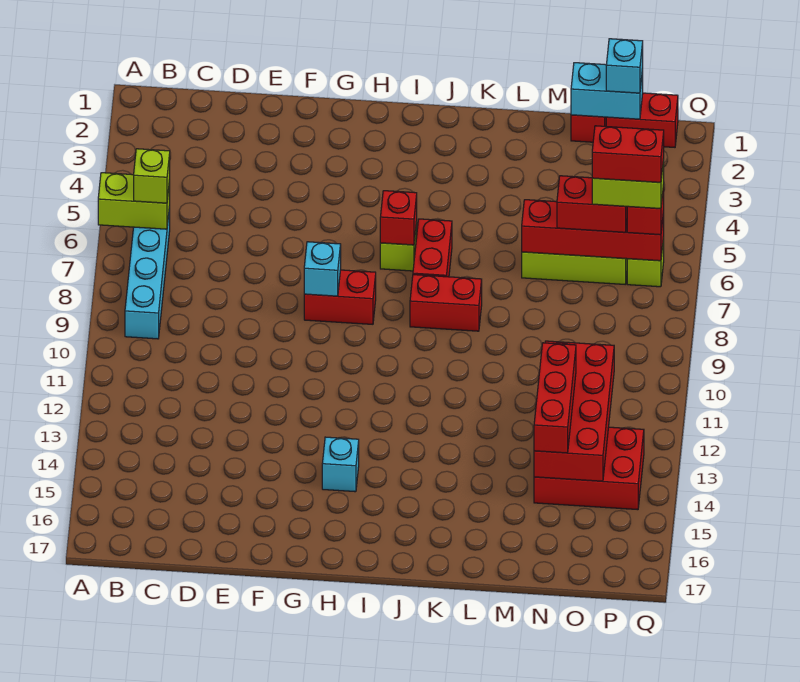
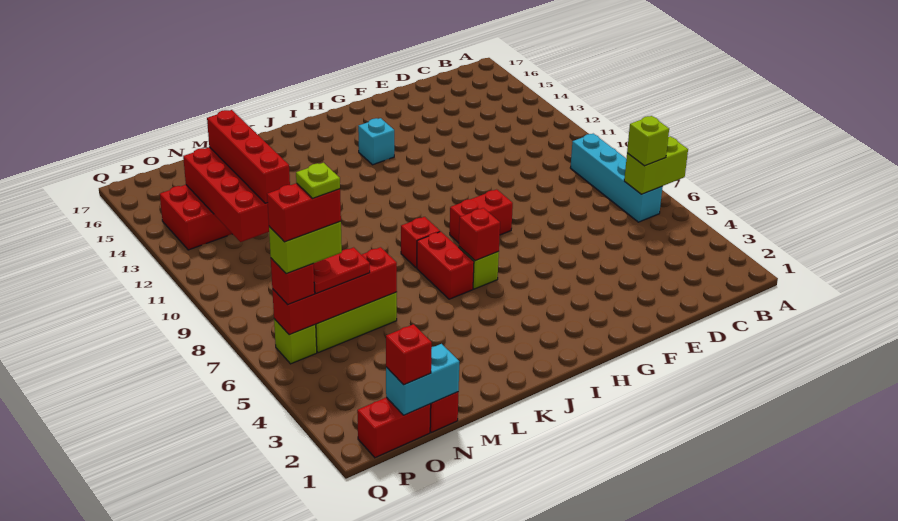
cyan 1x1 brick [304,242,341,296] -> none
red 1x2 brick [410,275,482,331] -> red 1x1 brick [401,217,440,268]
red 1x2 brick [557,176,627,232] -> red 1x2 plate [313,247,370,294]
red 1x3 brick [534,343,576,453] -> red 1x4 brick [207,110,290,203]
cyan 1x1 brick [606,39,643,93] -> red 1x1 brick [386,324,432,385]
none -> lime 1x1 plate [296,163,340,198]

